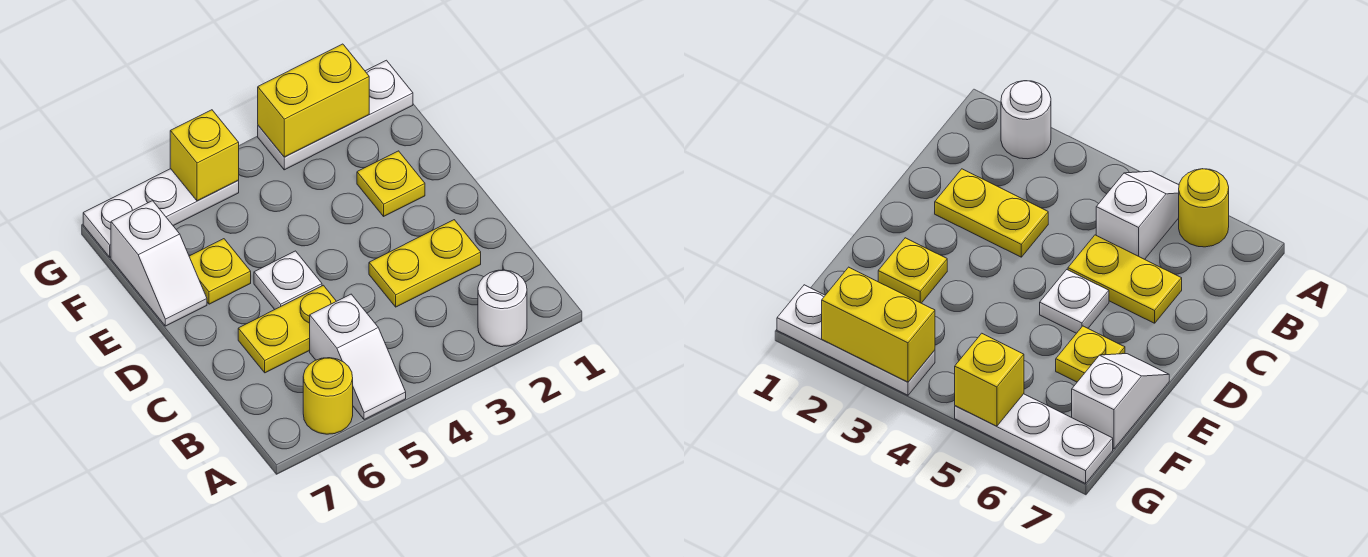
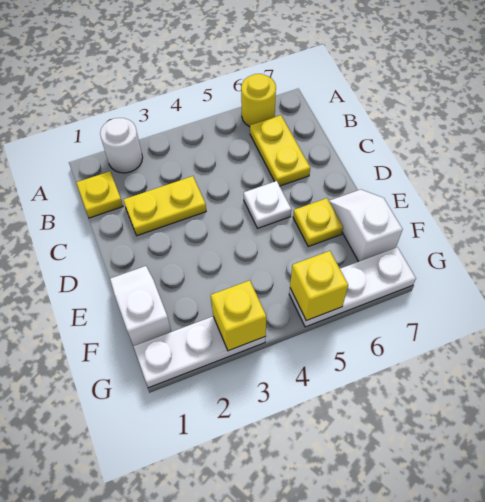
white 1x2 slope [310,294,406,420] -> white 1x2 slope moved to [110,266,172,346]
yellow 1x2 plate [238,285,336,373] -> yellow 1x2 plate turned to [250,115,310,186]
yellow 1x1 plate [357,151,425,216] -> yellow 1x1 plate moved to [76,171,123,218]
yellow 1x2 brick [258,44,369,157] -> yellow 1x1 brick [211,280,266,351]

